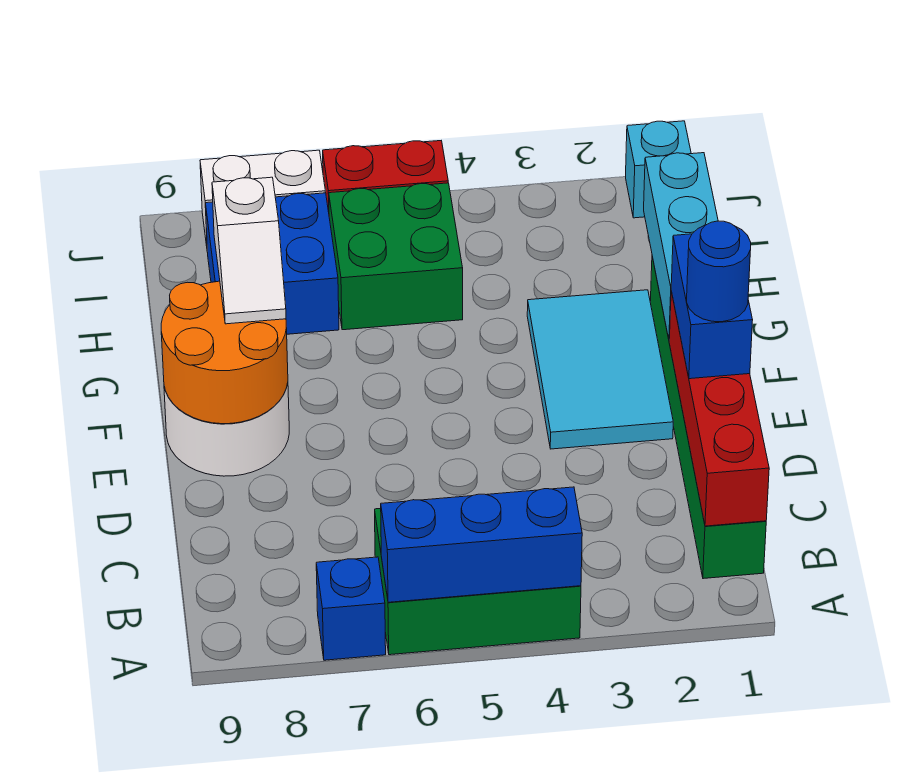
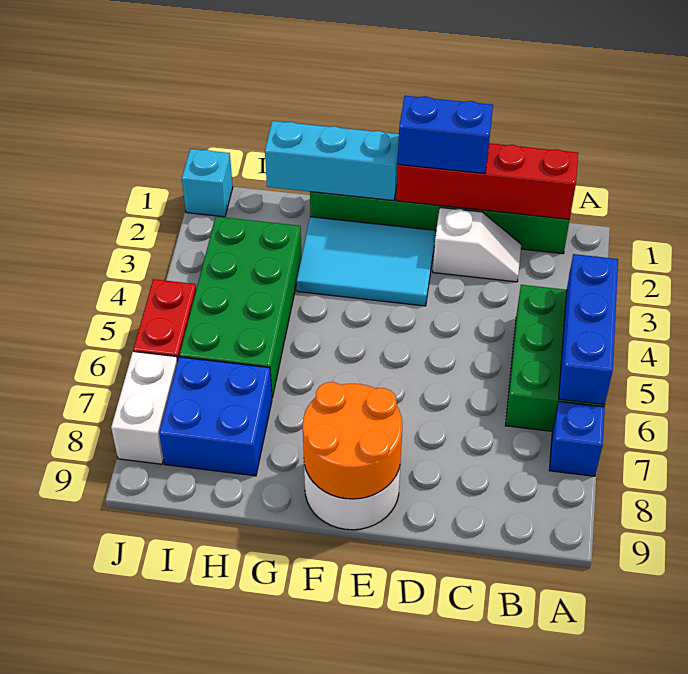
blue 1x1 round brick [687,221,751,322] -> none
white 1x2 slope [212,177,286,324] -> white 1x2 slope moved to [433,208,521,282]
green 2x2 brick [329,183,463,330] -> green 2x4 brick [179,217,302,398]

